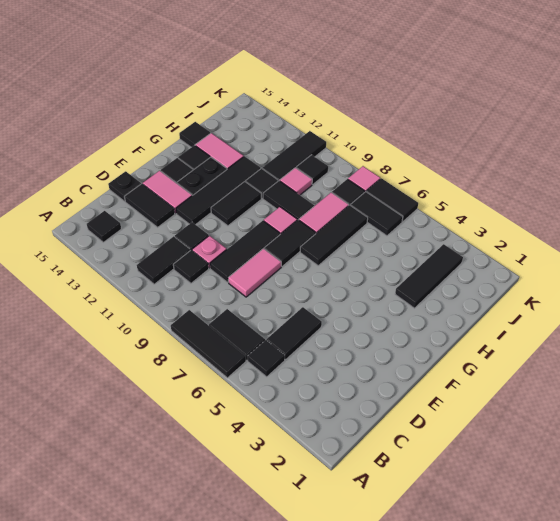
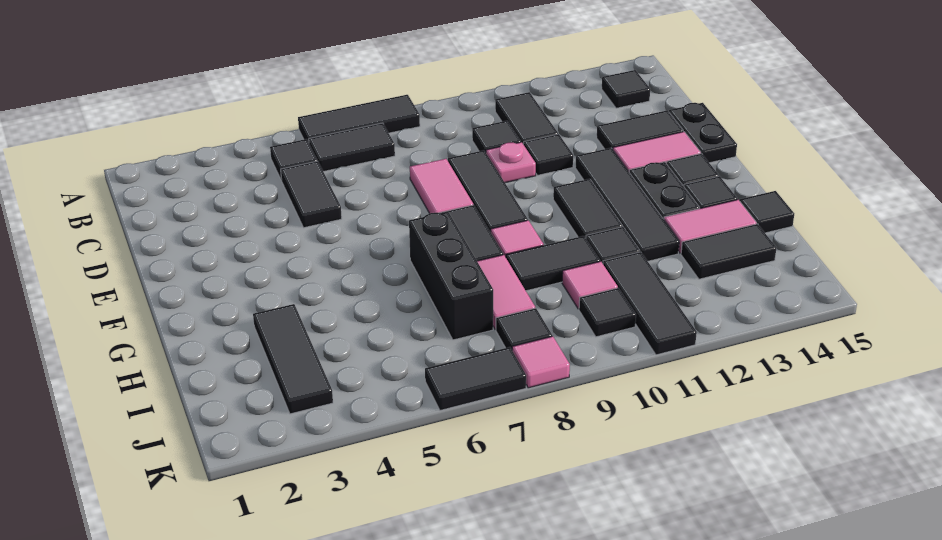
black 1x1 plate [108,171,141,201] -> black 1x2 plate [669,103,737,163]
black 1x3 tile [300,205,368,266] -> black 1x3 brick [409,212,493,340]
black 1x2 tile [351,192,403,236] -> black 1x2 tile moved to [681,224,776,279]

